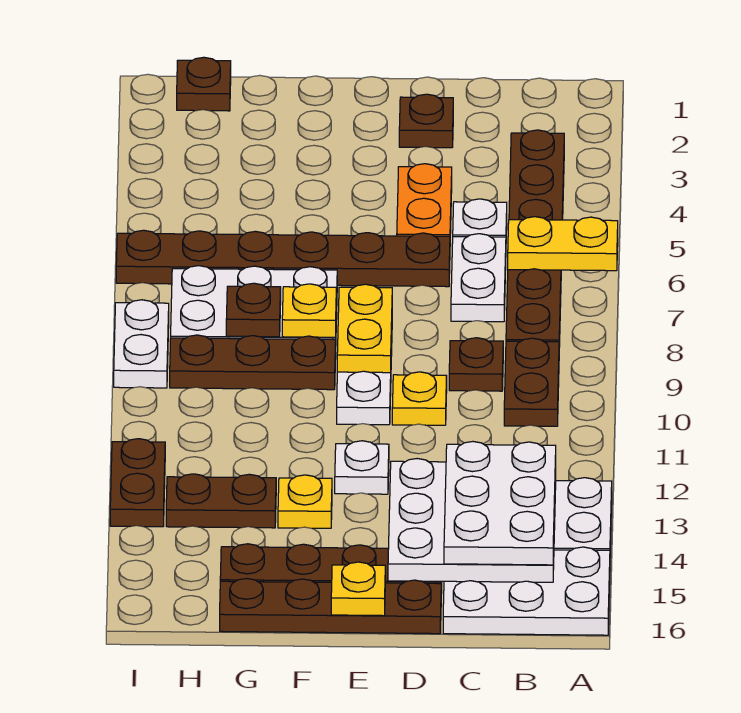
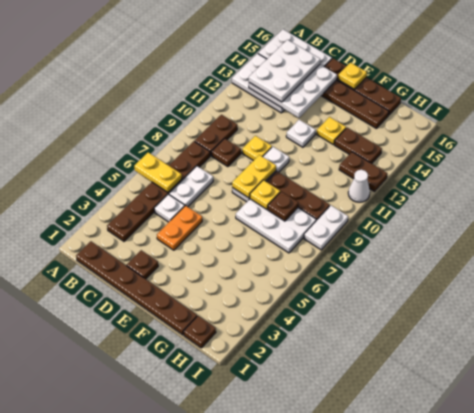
brown 1x6 plate [116,230,450,287] -> brown 1x6 plate moved to [76,241,197,335]
none -> white 1x1 cone [348,170,370,202]
brown 1x2 plate [110,439,165,527] -> brown 1x2 plate turned to [339,152,387,191]

